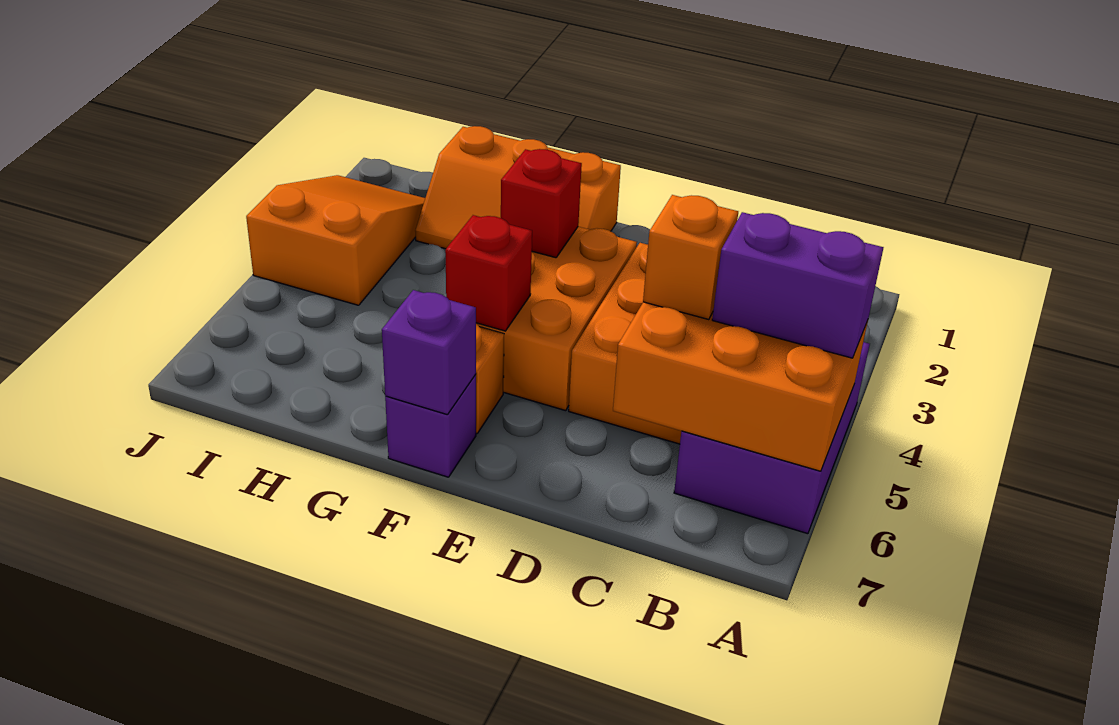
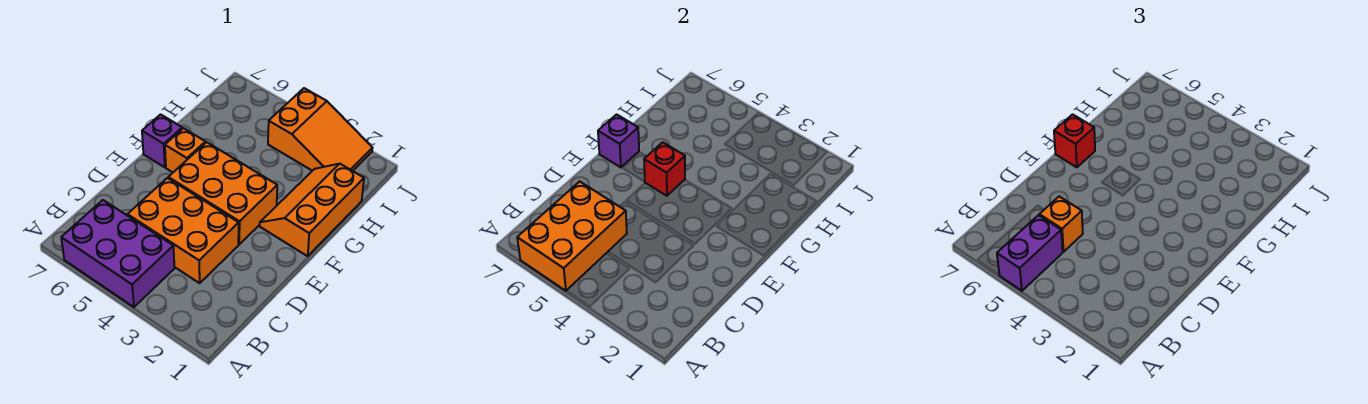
red 1x1 brick [501,149,582,258] -> red 1x1 brick moved to [1054,114,1095,167]

